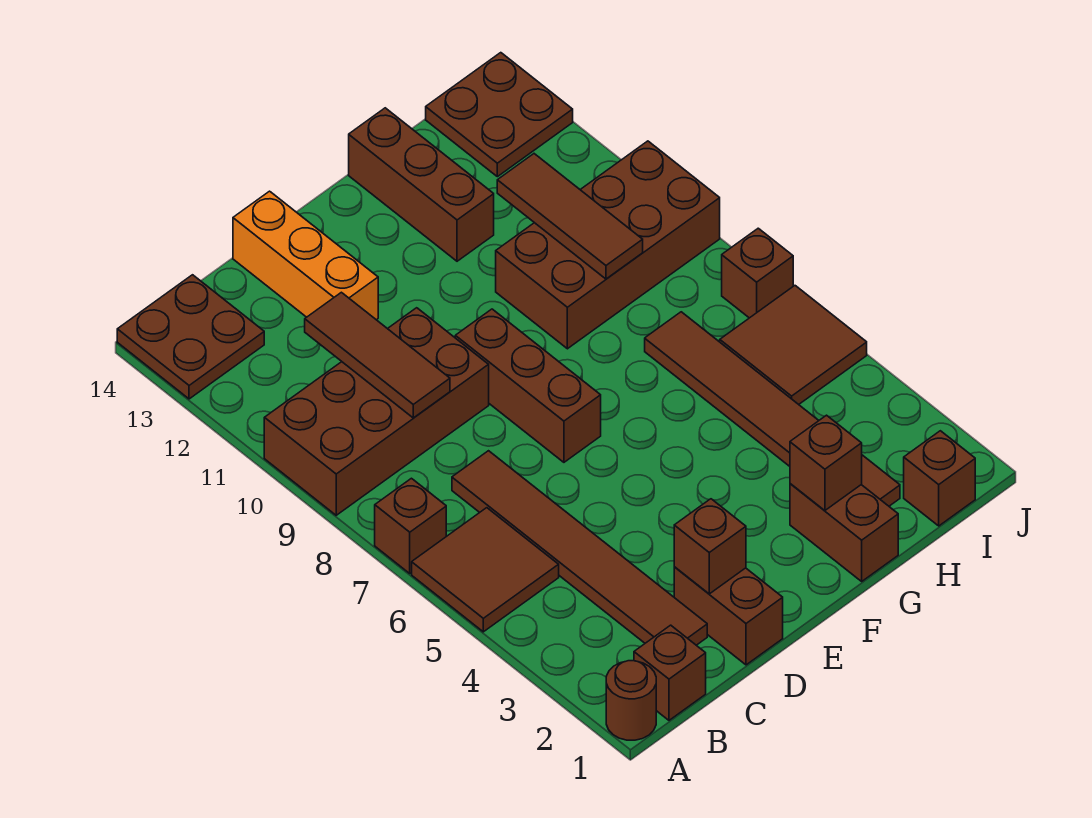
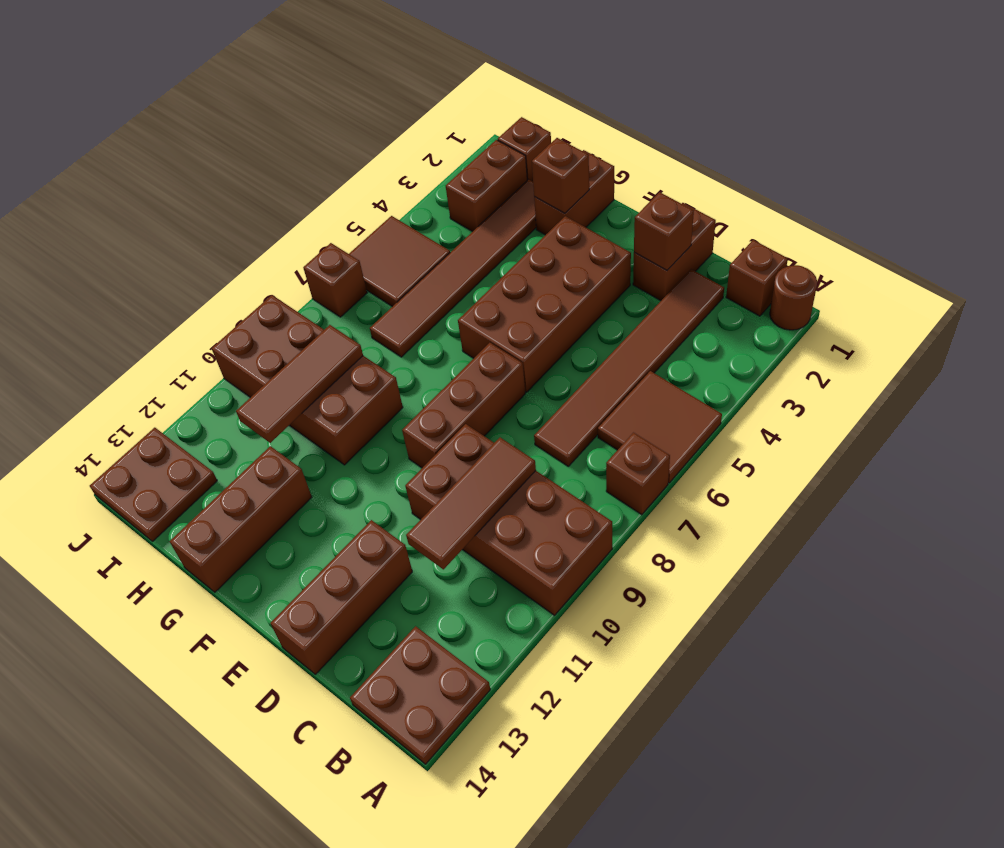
orange 1x3 brick [233,191,378,320] -> brown 1x3 brick [271,520,412,674]
none -> brown 2x4 brick [458,216,631,392]
none -> brown 1x2 brick [446,140,527,232]

